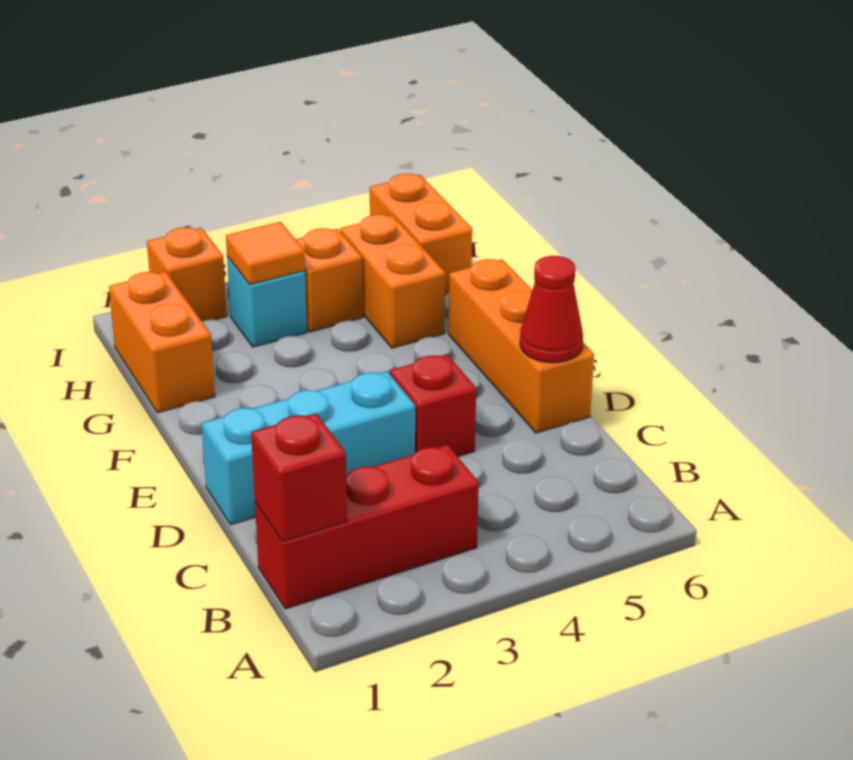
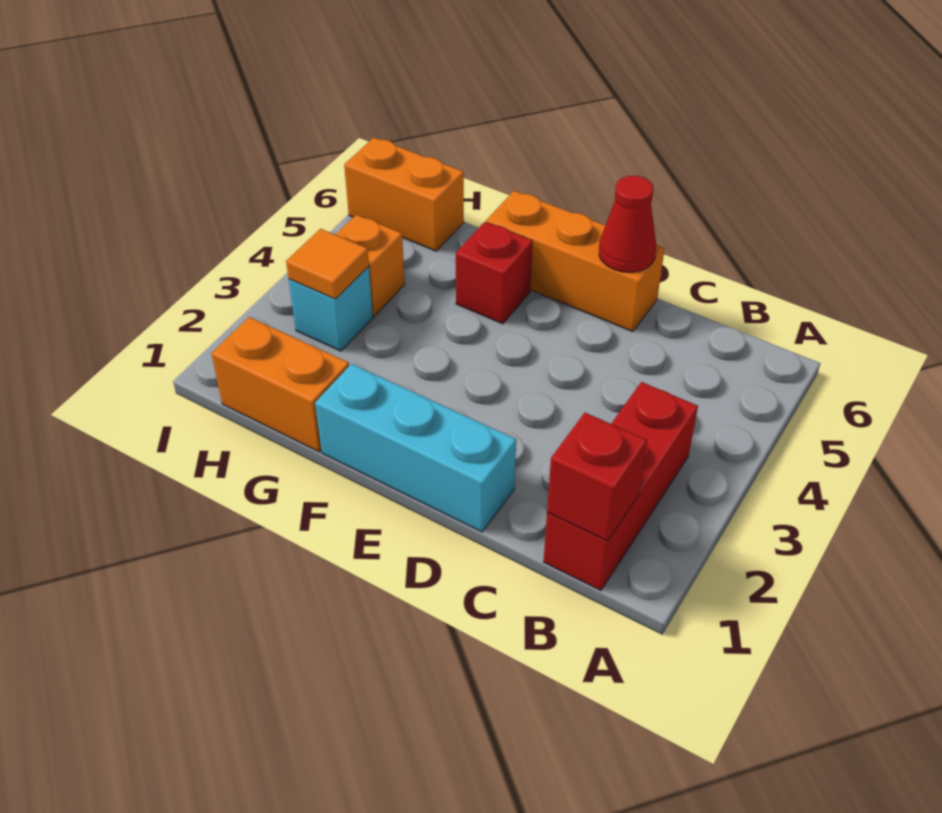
cyan 1x3 brick [202,371,415,525] -> cyan 1x3 brick turned to [315,364,516,532]
red 1x1 brick [390,354,476,457] -> red 1x1 brick moved to [456,222,533,324]
orange 1x2 brick [340,215,445,348] -> none
orange 1x1 brick [147,227,227,321] -> none

